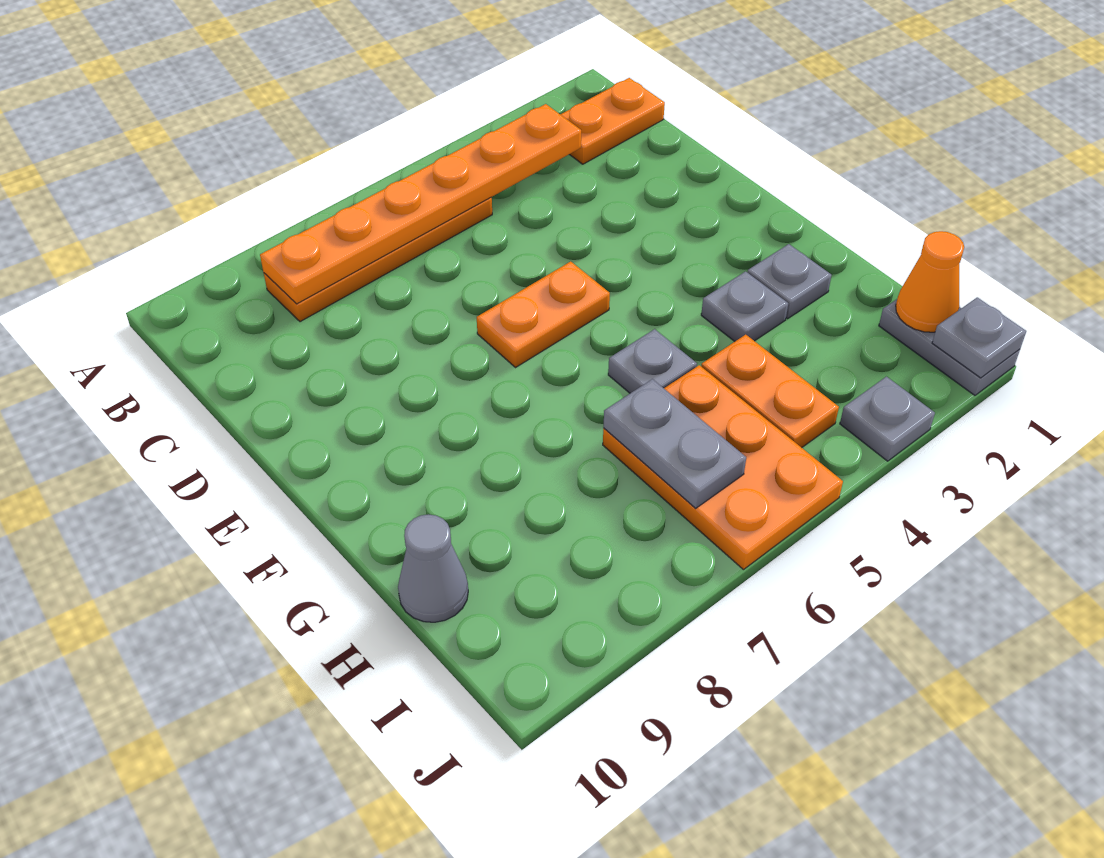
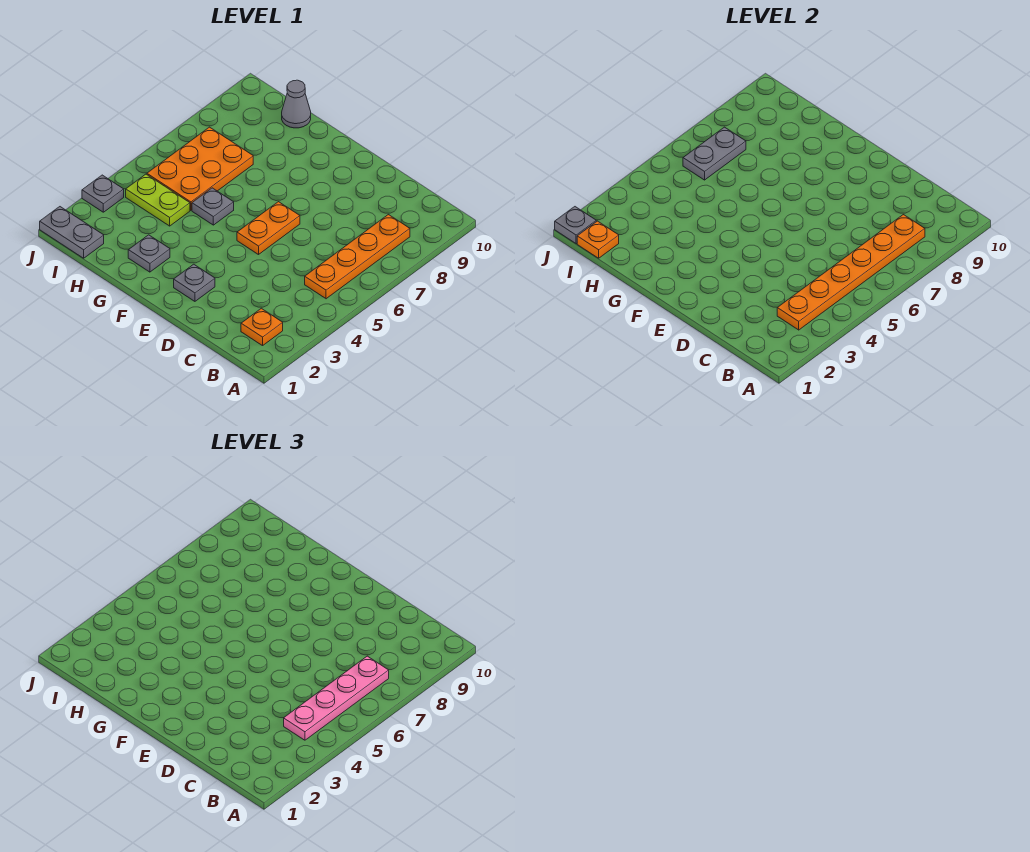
orange 1x2 plate [560,78,665,164] -> orange 1x1 plate [241,308,283,346]
none -> pink 1x4 plate [284,656,389,740]
grey 1x1 plate [701,271,788,342] -> grey 1x1 plate moved to [174,264,215,301]
orange 1x2 plate [701,334,839,448] -> lime 1x2 plate [126,174,190,226]
orange 2x3 plate [603,365,843,570] -> orange 2x3 plate turned to [147,127,253,210]
grey 1x2 plate [603,379,746,509] -> grey 1x2 plate turned to [683,127,746,180]
orange 1x1 cone [896,231,964,332] -> orange 1x1 plate [577,221,619,258]

